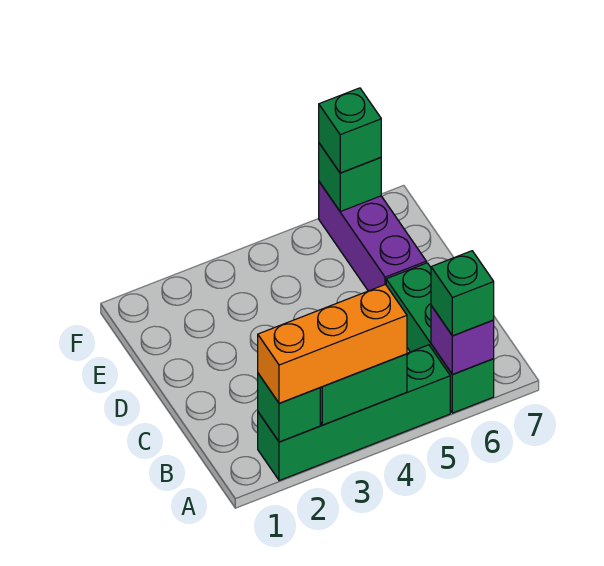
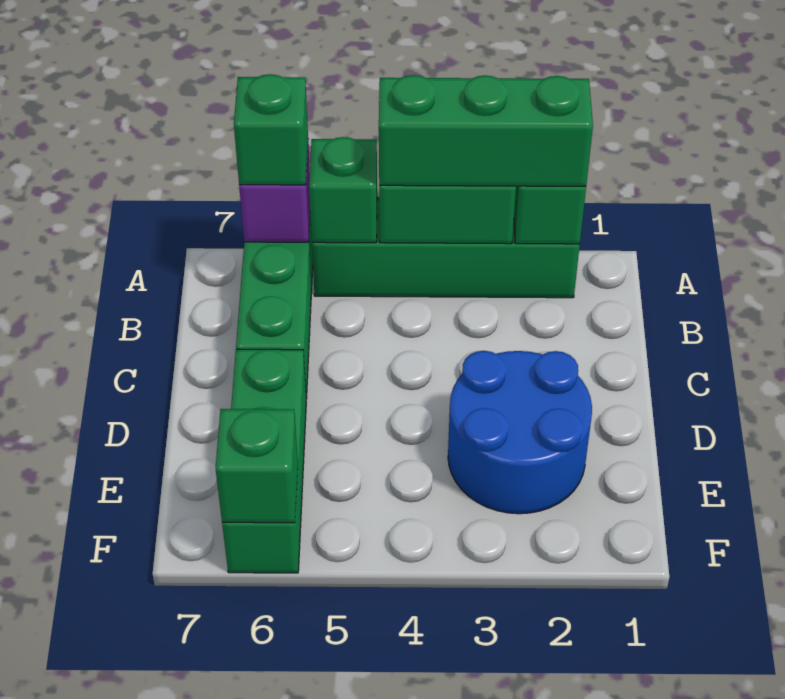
orange 1x3 brick [258,285,407,403] -> green 1x3 brick [379,75,593,186]
none -> blue 2x2 round brick [448,351,592,514]
purple 1x3 brick [319,182,426,291] -> green 1x3 brick [222,349,306,573]
green 1x1 brick [319,88,381,173] -> green 1x1 brick moved to [309,137,377,243]

